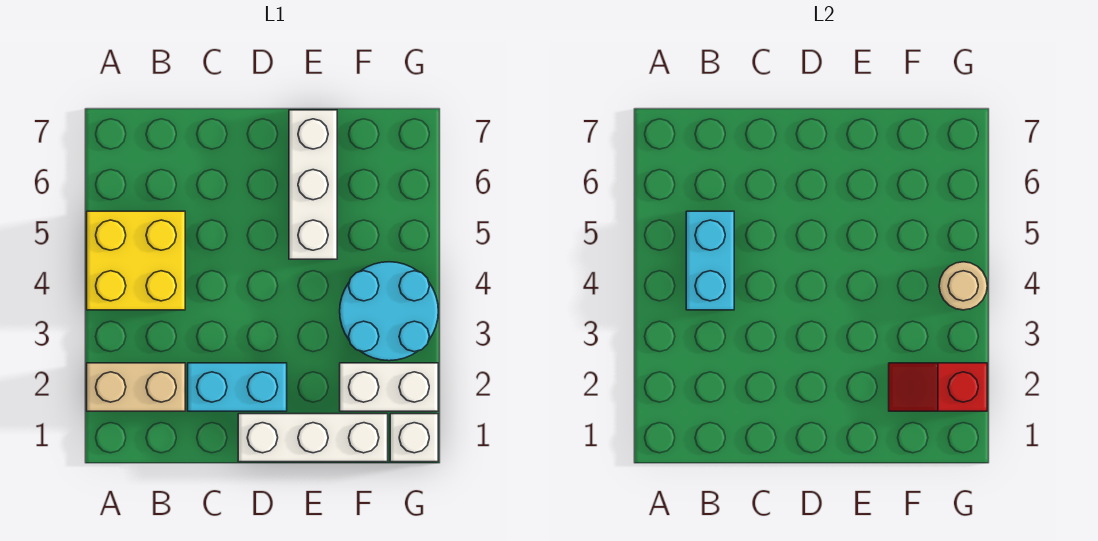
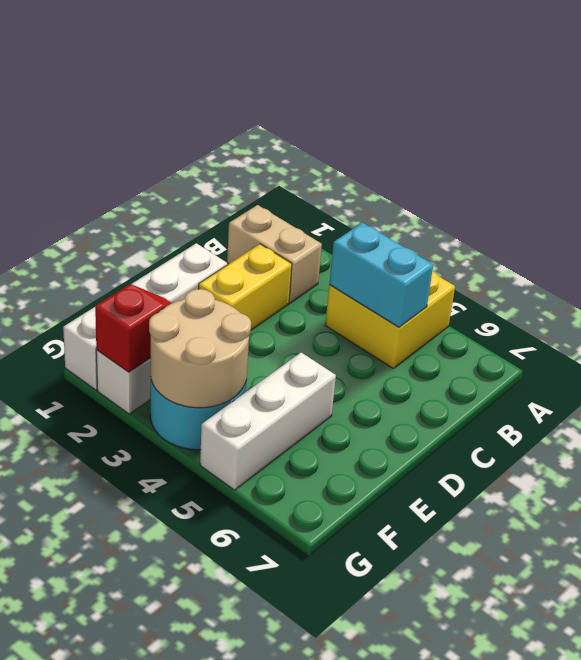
tan 1x2 brick [87,363,185,411] -> tan 1x2 brick turned to [227,205,322,303]
cyan 1x2 brick [188,363,287,411] -> yellow 1x2 brick [199,244,292,330]
white 1x3 brick [289,110,337,259] -> white 1x3 brick turned to [200,353,336,490]
tan 1x1 round brick [939,262,987,310] -> tan 2x2 round brick [149,289,251,408]

